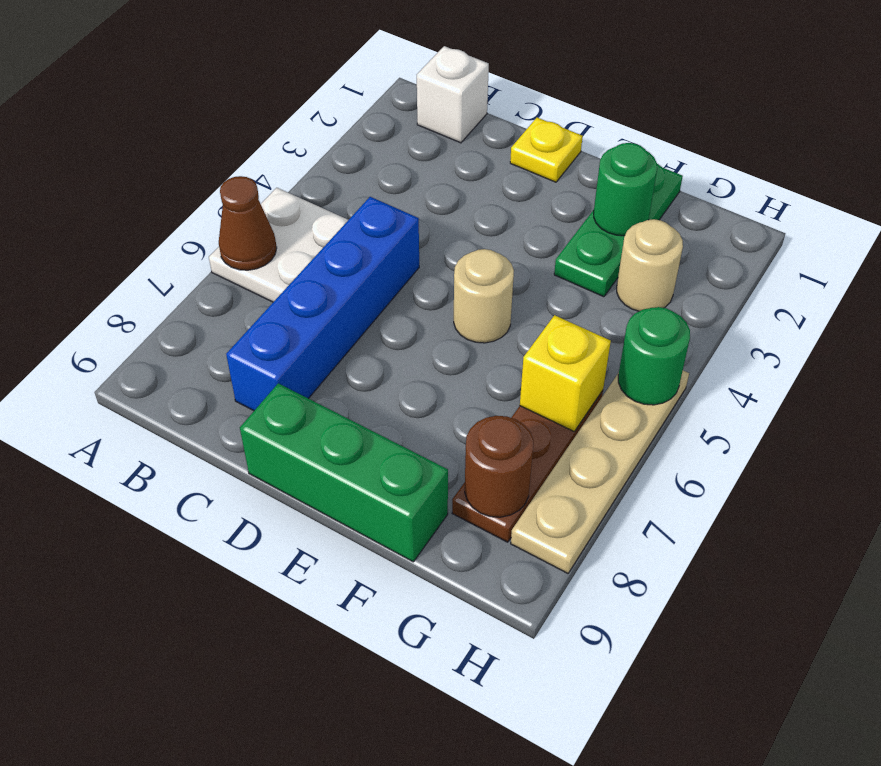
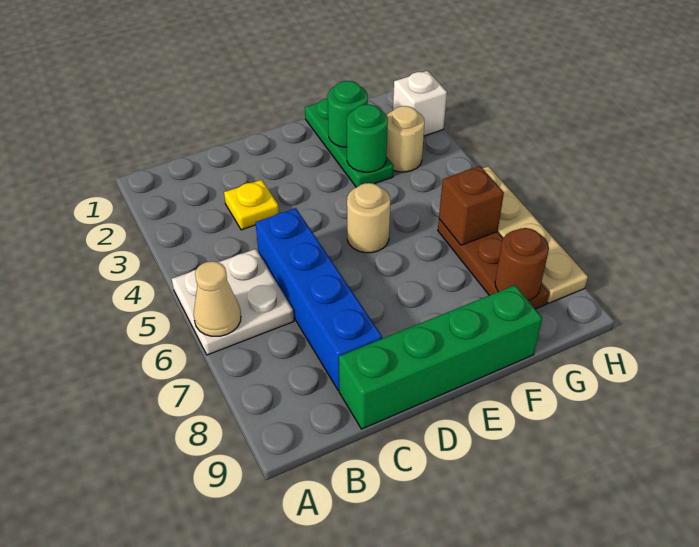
brown 1x1 cone [219,176,277,270] -> tan 1x1 cone [193,261,241,336]
white 1x1 brick [417,46,489,143] -> white 1x1 brick moved to [393,71,447,136]
yellow 1x1 plate [510,118,583,182] -> yellow 1x1 plate moved to [224,180,279,230]
green 1x3 brick [240,383,448,562] -> green 1x4 brick [339,285,542,429]
yellow 1x1 brick [520,315,611,431] -> brown 1x1 brick [439,166,504,245]
green 1x1 round brick [618,307,690,405] -> green 1x1 round brick moved to [347,104,388,172]

